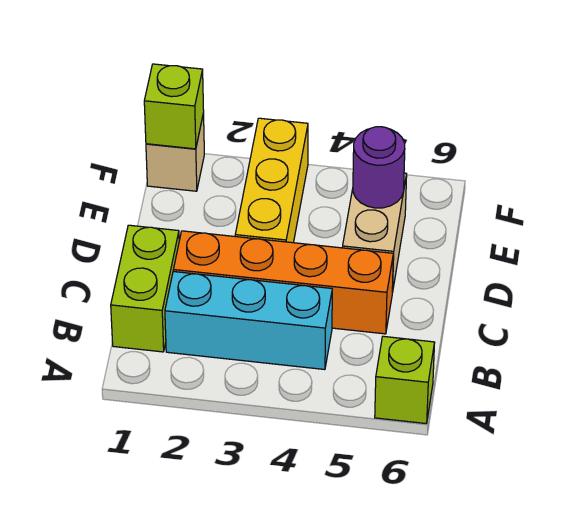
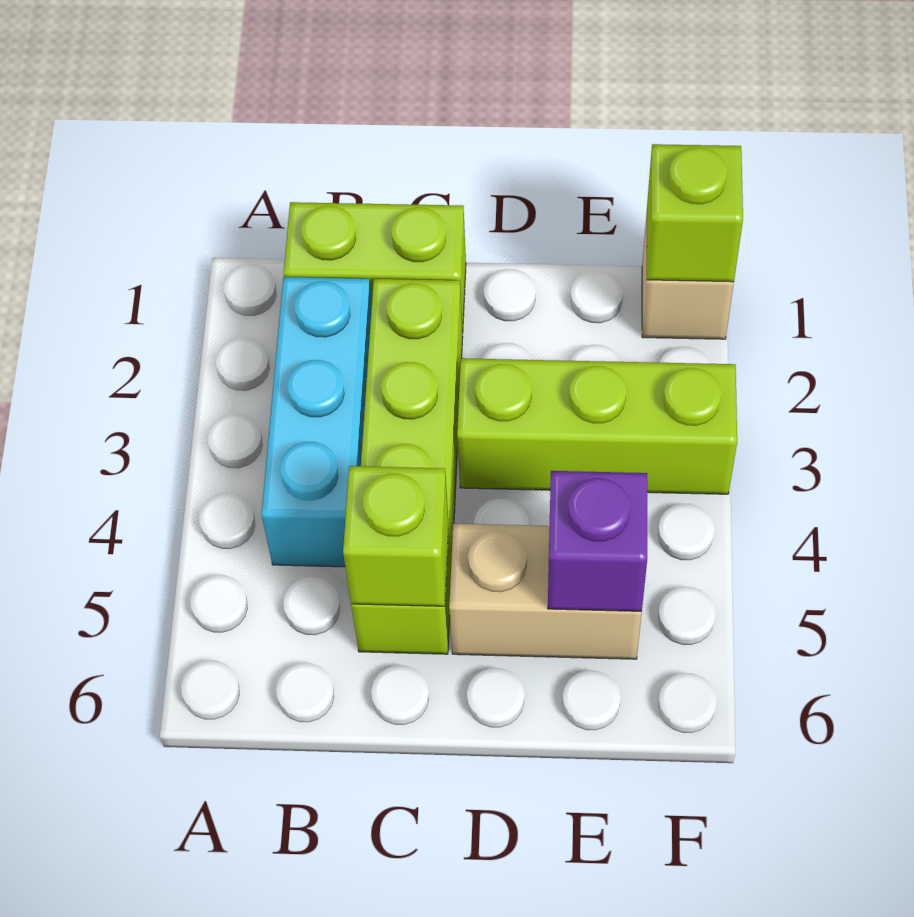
lime 1x1 brick [375,336,435,423] -> lime 1x1 brick moved to [343,466,448,606]
orange 1x4 brick [173,231,393,334] -> lime 1x4 brick [351,279,463,654]
yellow 1x3 brick [235,118,308,243] -> lime 1x3 brick [457,358,737,494]
purple 1x1 round brick [353,127,405,208] -> purple 1x1 brick [548,471,647,611]

